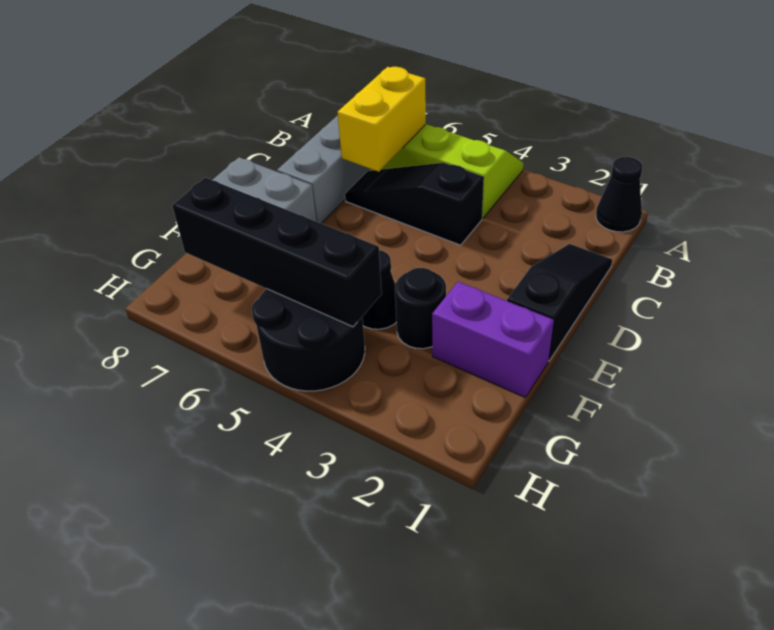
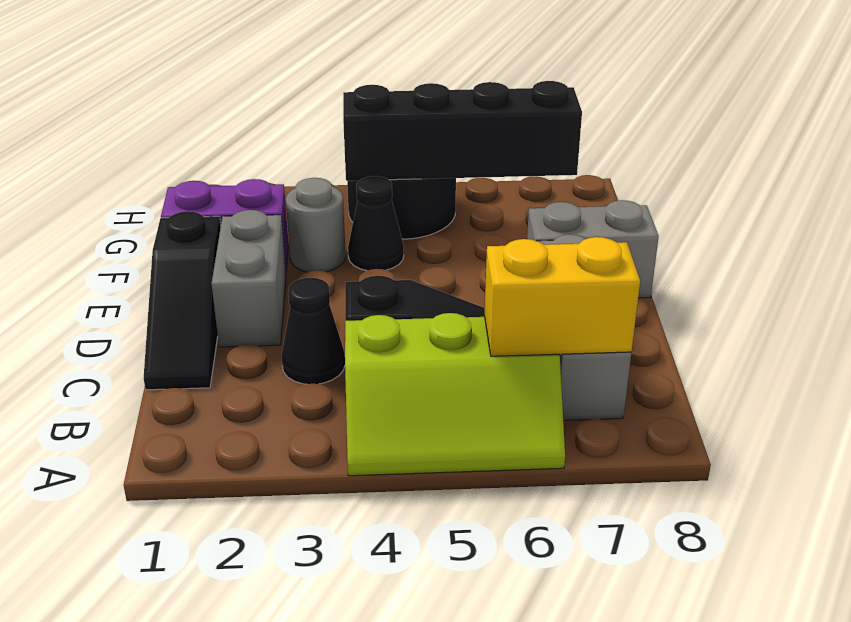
black 1x1 cone [596,157,643,232] -> black 1x1 cone moved to [282,278,345,384]
yellow 1x2 brick [337,67,426,172] -> yellow 1x2 brick turned to [485,237,640,356]
none -> grey 1x2 brick [212,210,286,347]
black 1x1 round brick [395,268,446,349] -> grey 1x1 round brick [286,178,346,272]

